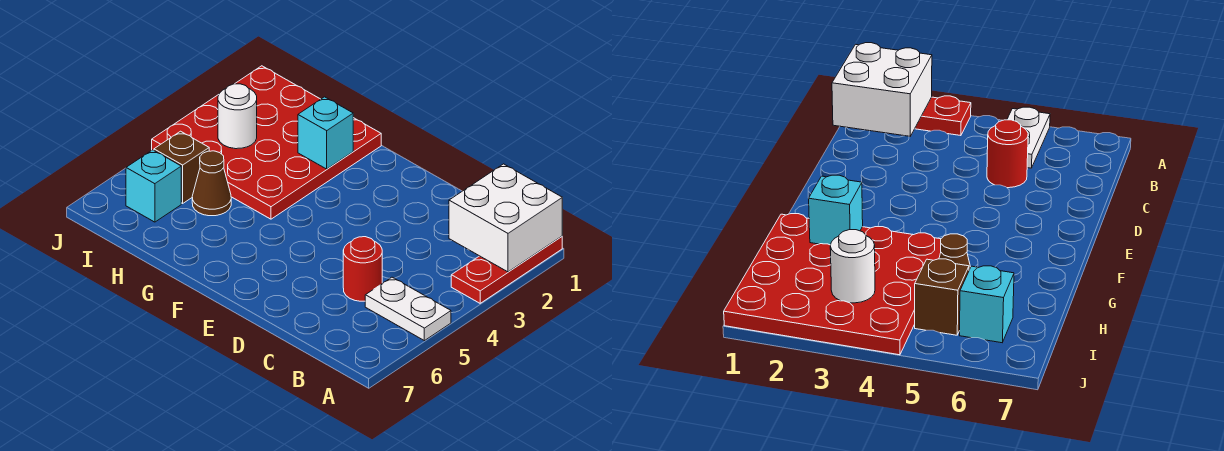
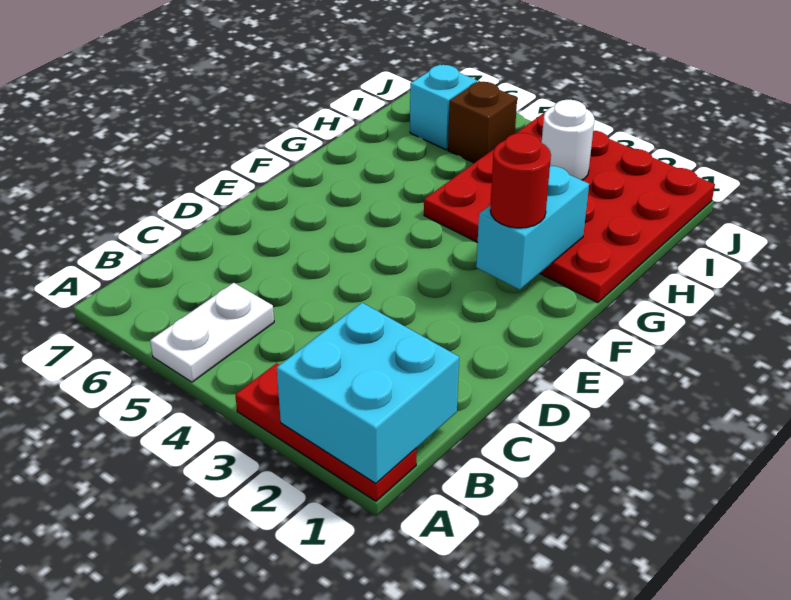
white 2x2 brick [449,164,562,272] -> cyan 2x2 brick [277,303,459,483]
red 1x1 round brick [343,237,382,301] -> red 1x1 round brick moved to [490,133,551,228]
cyan 1x1 brick [298,97,353,169] -> cyan 1x2 brick [476,166,589,290]
brown 1x1 cone [192,151,231,216] -> none

